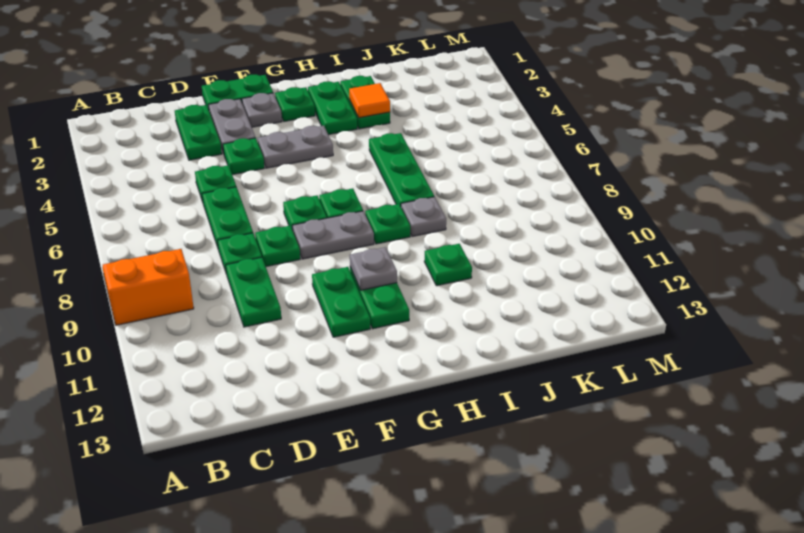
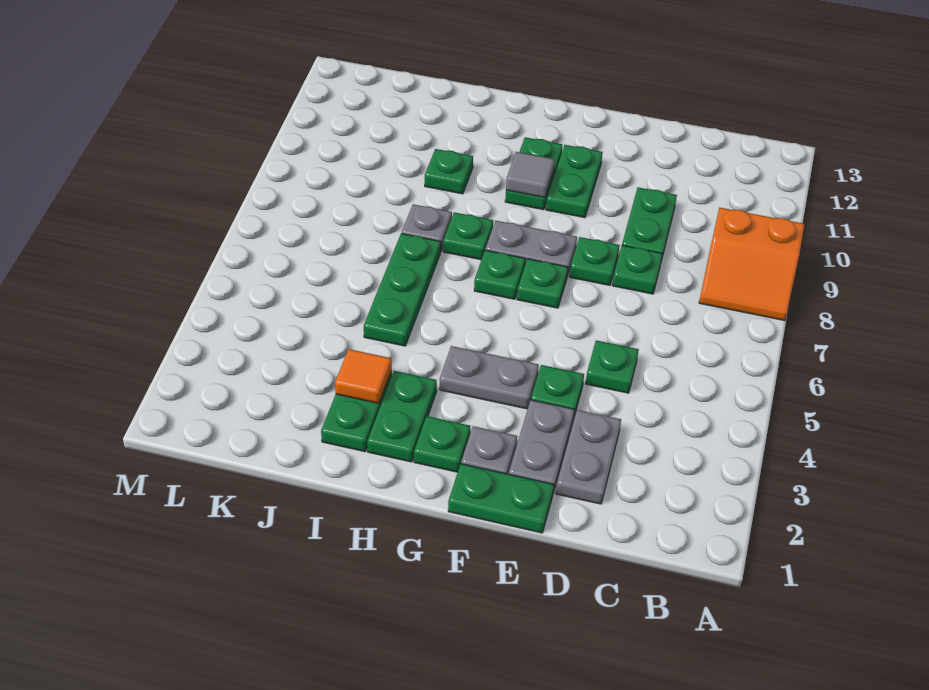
green 1x2 plate [175,105,222,160] -> grey 1x2 plate [556,410,621,504]
green 1x2 plate [202,187,253,250] -> none
grey 1x1 plate [350,247,397,290] -> grey 1x1 tile [506,152,555,197]

